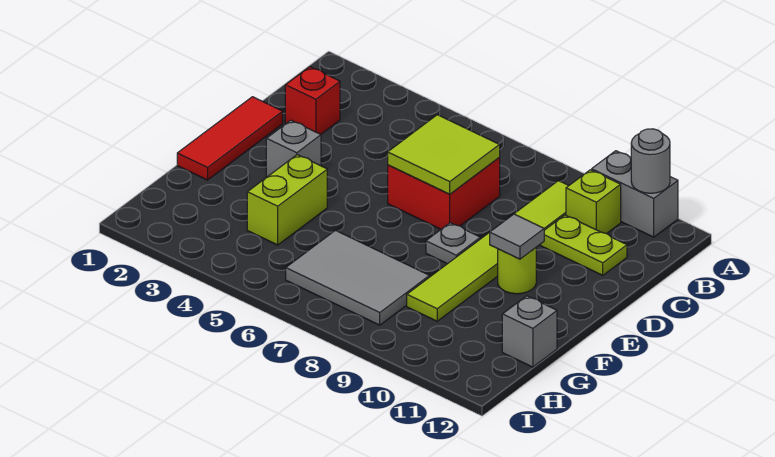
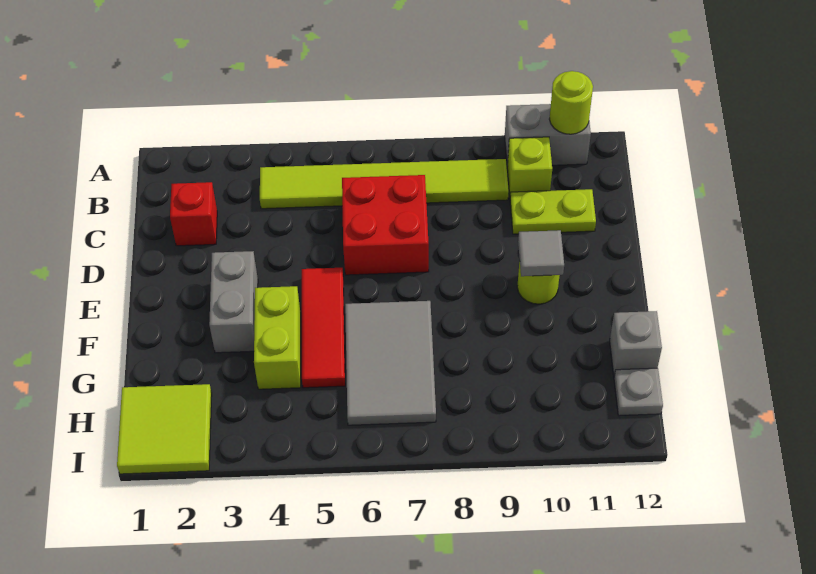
grey 1x1 round brick [631,129,670,193] -> lime 1x1 round brick [549,71,593,134]
lime 1x6 tile [407,181,569,321] -> lime 1x6 tile turned to [260,159,509,209]
lime 2x2 tile [388,115,500,194] -> lime 2x2 tile moved to [117,384,212,474]
red 1x3 tile [177,97,283,180] -> red 1x3 tile moved to [302,268,345,388]
grey 1x1 brick [266,120,321,177] -> grey 1x2 brick [209,251,258,353]
grey 1x1 plate [426,223,480,264] -> grey 1x1 plate moved to [614,368,663,416]
grey 2x3 tile [286,230,430,325] -> grey 2x3 tile turned to [345,301,436,425]

